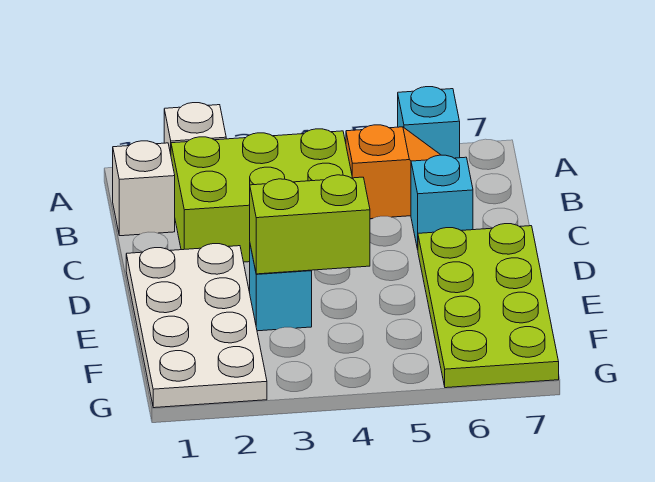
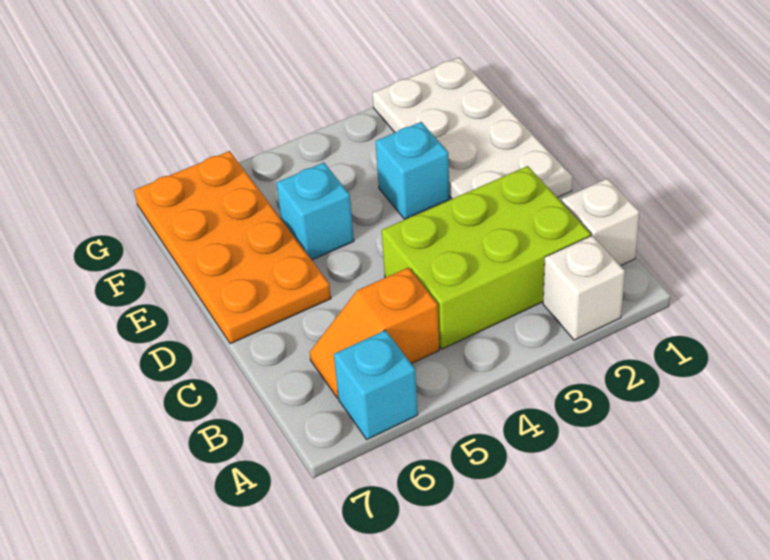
cyan 1x1 brick [411,155,473,249] -> cyan 1x1 brick moved to [276,163,354,260]
lime 2x4 plate [418,224,559,388] -> orange 2x4 plate [134,151,331,344]
lime 1x2 brick [250,175,370,274] -> none

